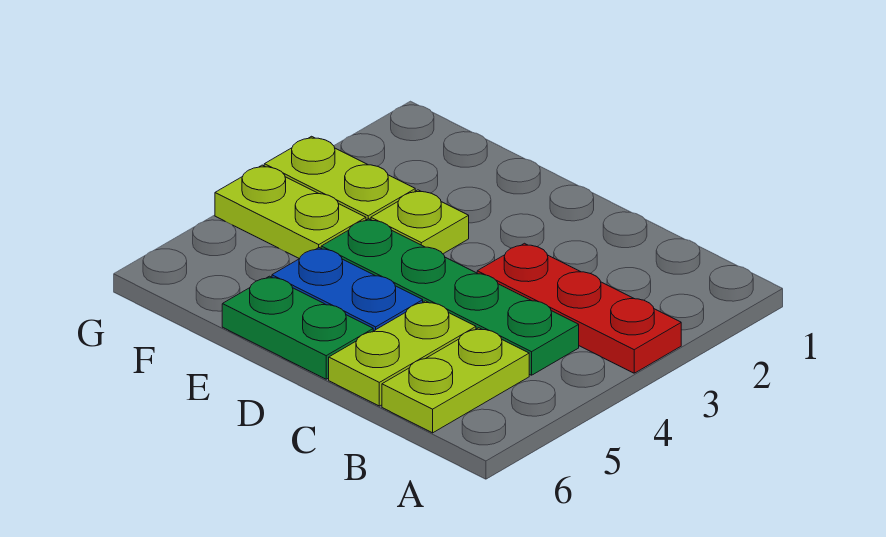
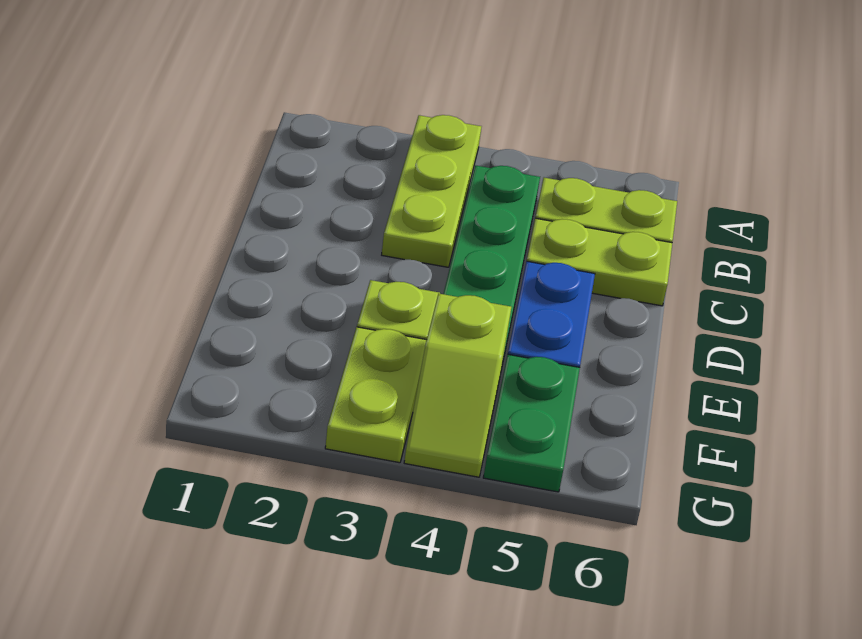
red 1x3 plate [477,243,681,373] -> lime 1x3 plate [382,115,481,267]
green 1x2 plate [222,276,373,379] -> green 1x2 plate moved to [483,354,580,492]
lime 1x2 plate [215,165,366,259] -> lime 1x2 slope [404,293,511,477]

